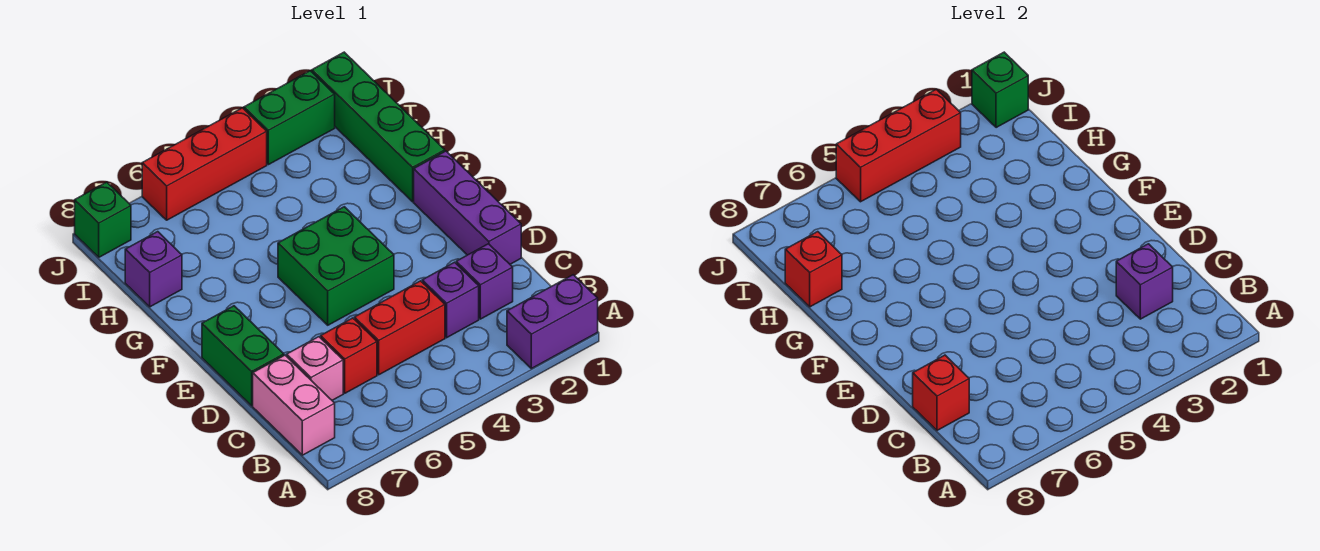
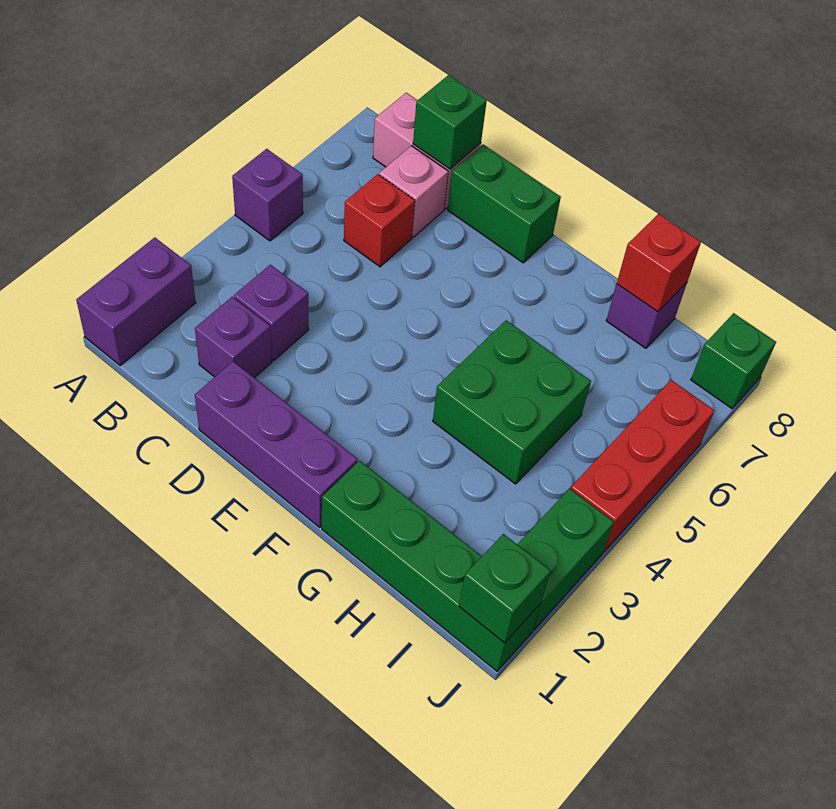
purple 1x1 brick [1116,244,1173,319] -> purple 1x1 brick moved to [232,149,303,241]
red 1x2 brick [354,281,445,375] -> none
red 1x1 brick [913,355,969,430] -> green 1x1 brick [413,75,487,169]
green 2x2 brick [278,207,394,325] -> green 2x2 brick moved to [433,320,591,484]
red 1x3 brick [836,89,961,202] -> none

